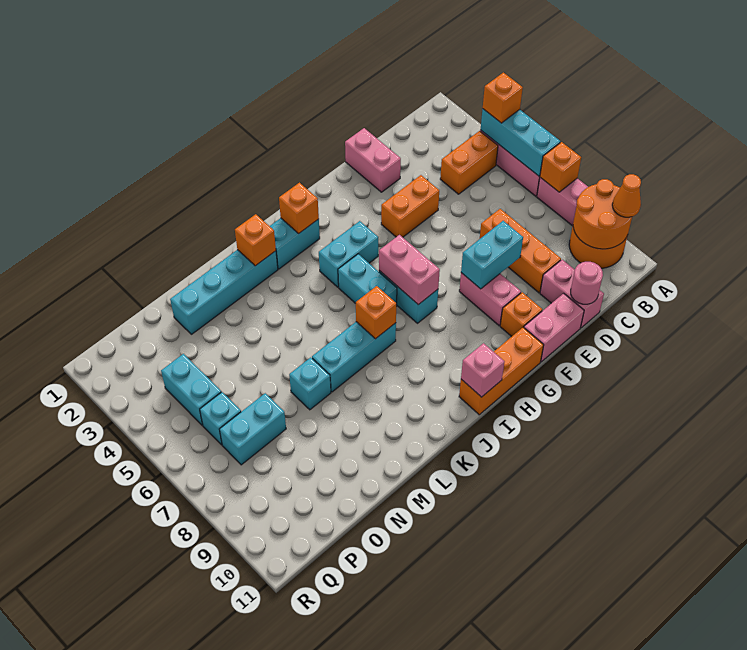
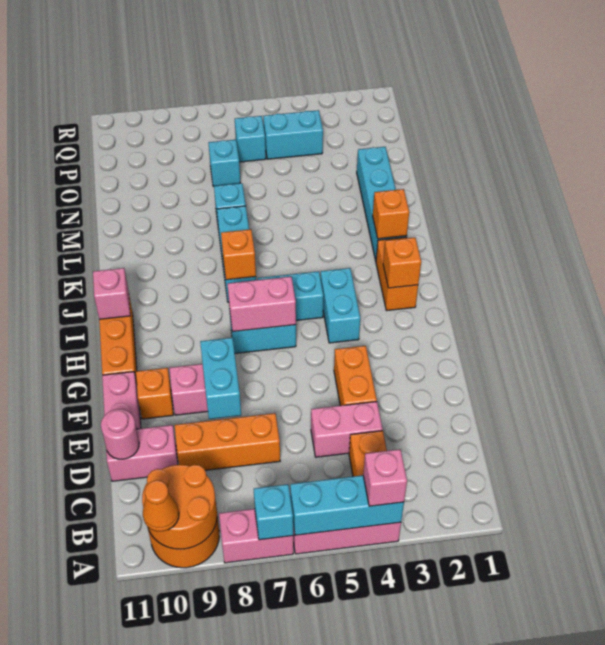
orange 1x1 brick [483,73,523,123] -> pink 1x1 brick [363,449,407,506]
orange 1x1 brick [540,142,581,192] -> cyan 1x1 brick [254,484,293,540]
pink 1x2 brick [345,128,401,192] -> pink 1x2 brick moved to [311,402,383,457]
cyan 1x2 brick [270,218,320,269] -> orange 1x2 brick [376,237,418,311]
cyan 1x2 brick [220,393,286,465] -> cyan 1x1 brick [209,140,240,186]

